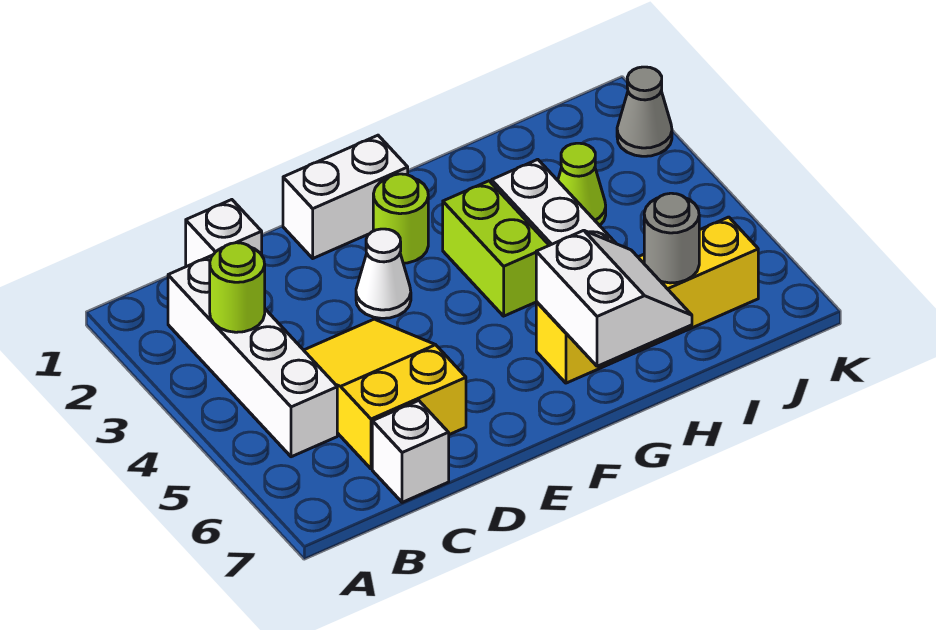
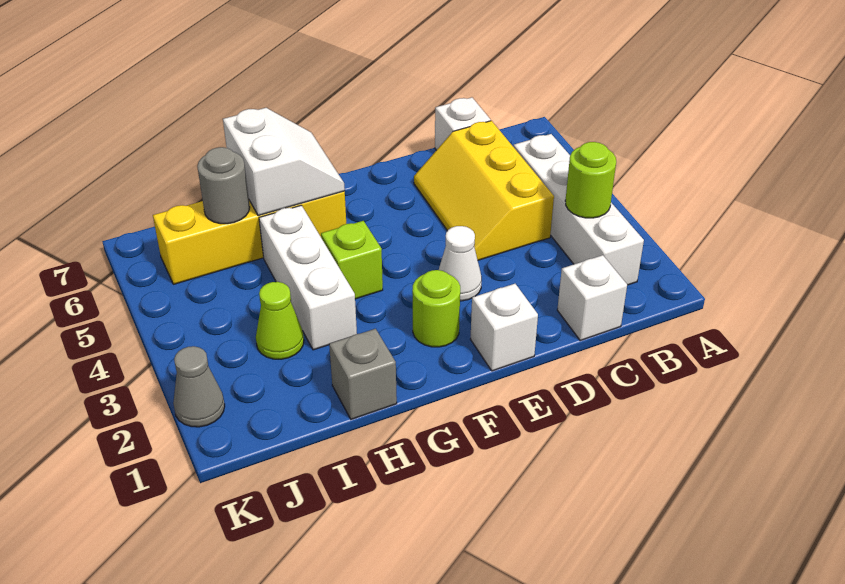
yellow 2x3 slope [304,319,466,469] -> yellow 2x3 slope turned to [414,121,554,260]
white 1x2 brick [283,135,408,258] -> white 1x1 brick [471,284,538,371]
lime 1x2 brick [443,181,549,316] -> lime 1x1 brick [321,221,383,299]
white 2x2 slope [536,230,692,366] -> white 2x2 slope turned to [223,108,345,216]
none -> grey 1x1 brick [329,329,397,419]

